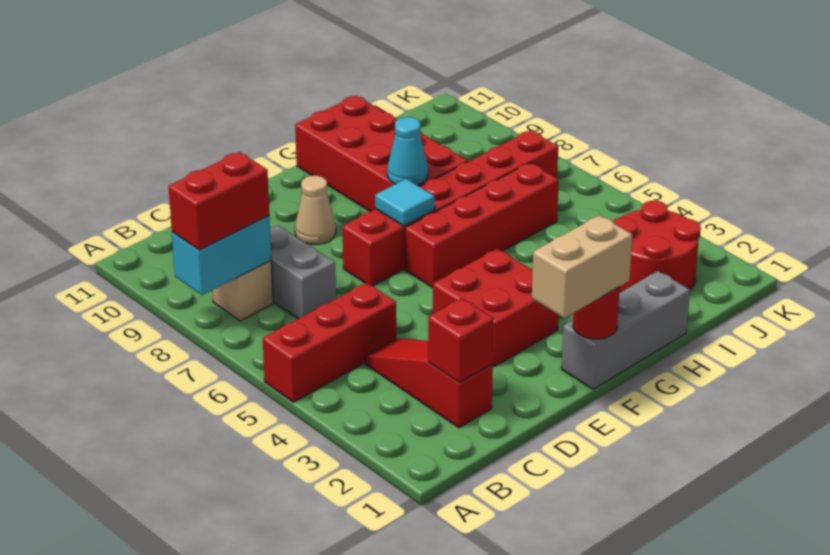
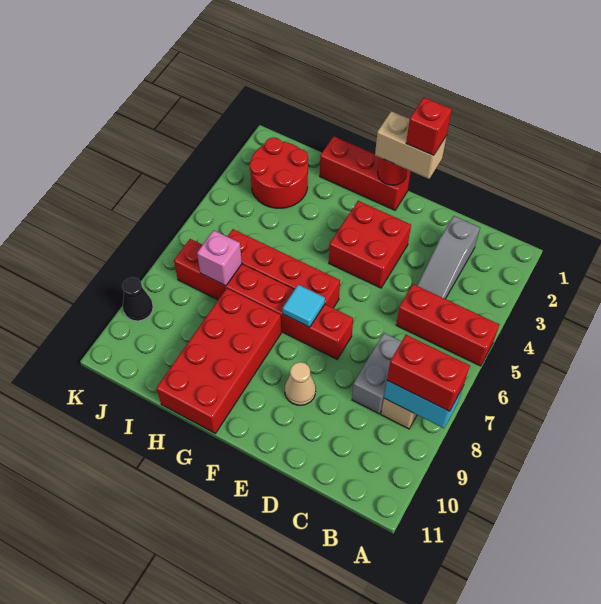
red 1x3 slope [365,338,493,428] -> grey 1x3 slope [417,216,480,299]
red 1x1 brick [428,298,494,383] -> red 1x1 brick moved to [406,98,452,155]
grey 1x3 brick [561,271,690,389] -> red 1x3 brick [320,136,411,210]
cyan 1x1 cone [387,117,428,185] -> none
none -> pink 1x1 brick [197,230,242,286]
none -> black 1x1 cone [122,277,153,321]

